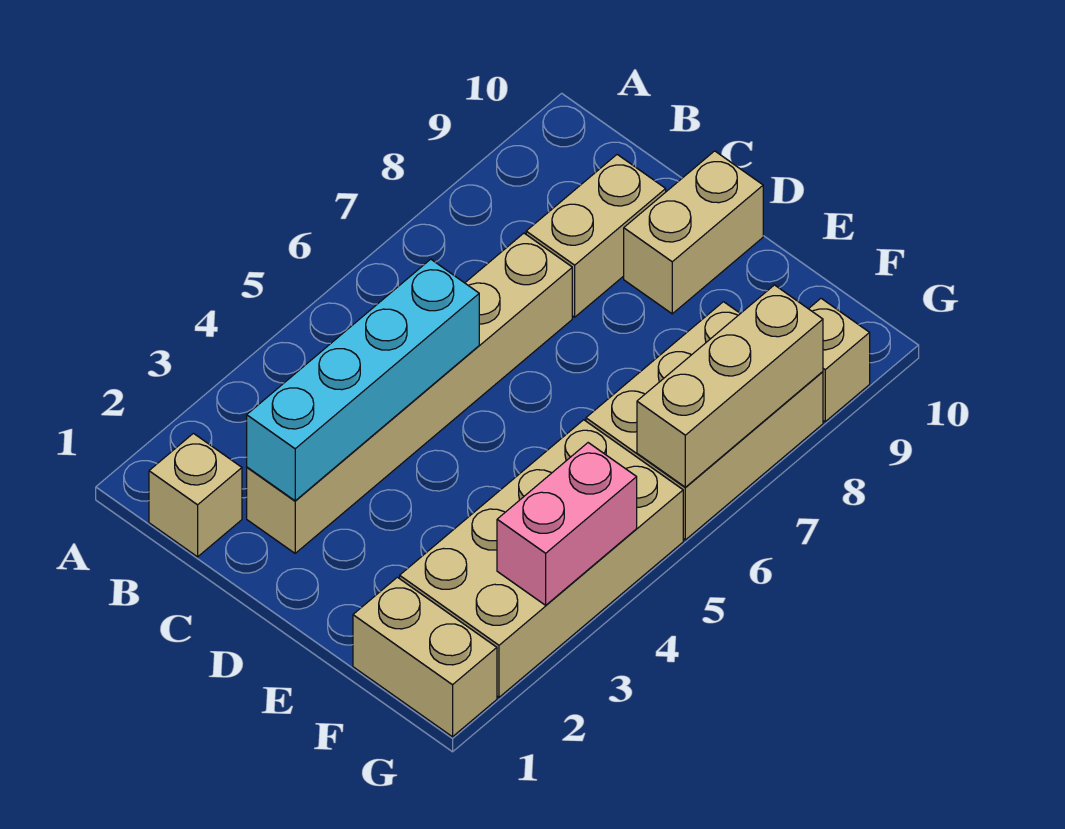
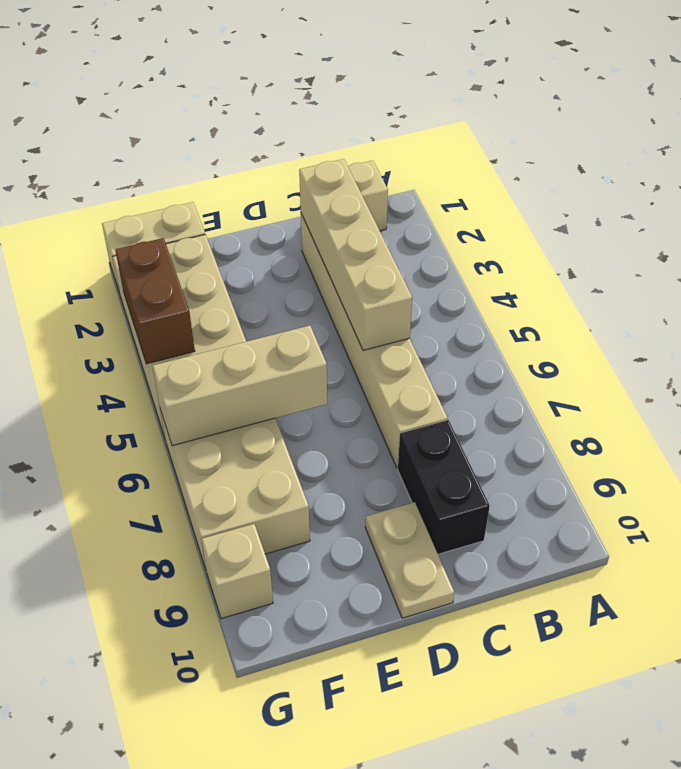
cyan 1x4 brick [247,259,479,501] -> tan 1x4 brick [299,159,412,350]
tan 1x2 brick [526,155,666,317] -> black 1x2 brick [398,420,490,554]
tan 1x2 brick [624,151,763,314] -> tan 1x2 plate [365,502,454,618]
pink 1x2 brick [497,443,637,605] -> brown 1x2 brick [115,238,195,364]
tan 1x3 brick [637,285,823,487] -> tan 1x3 brick turned to [152,325,327,446]

